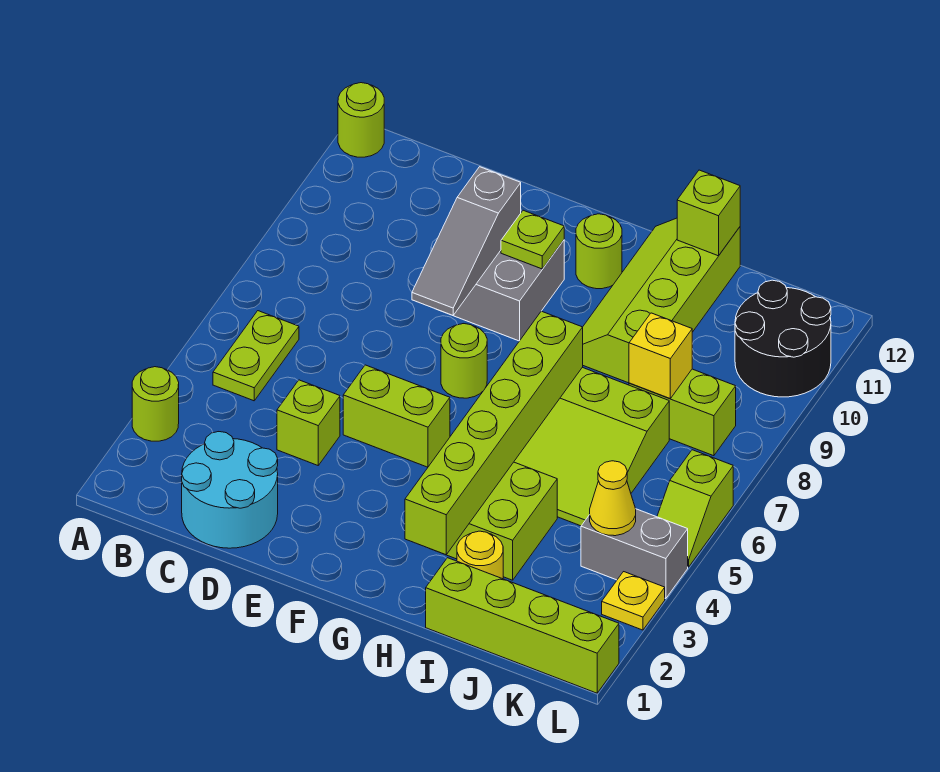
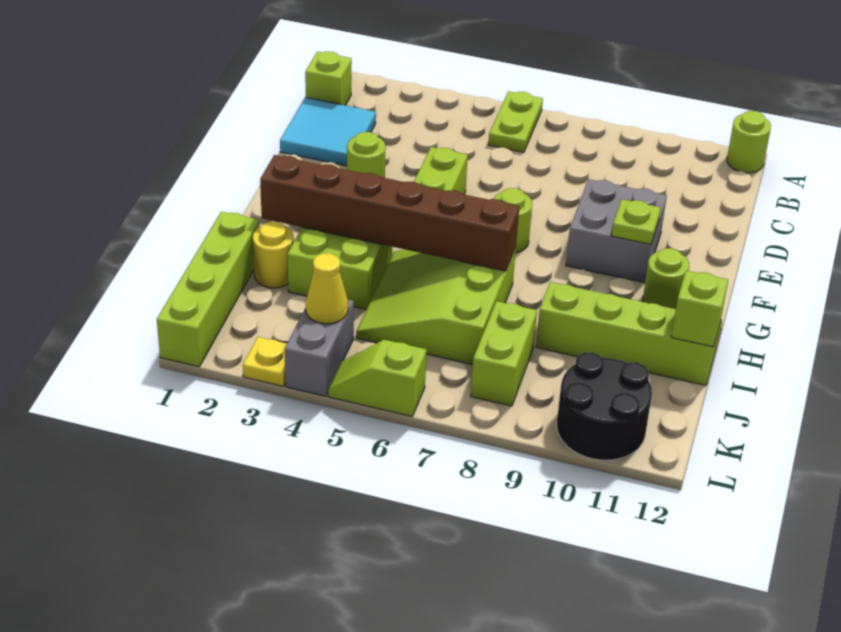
lime 1x1 round brick [132,367,179,441] -> lime 1x1 round brick moved to [347,132,386,178]
lime 1x2 plate [213,311,299,401] -> lime 1x2 plate turned to [488,91,543,152]
cyan 2x2 round brick [182,432,278,548] -> cyan 2x2 tile [280,97,376,166]
lime 1x1 brick [277,380,340,465] -> lime 1x1 brick moved to [305,51,352,105]
grey 1x3 slope [412,167,521,315] -> none
lime 1x6 brick [405,311,583,555] -> brown 1x6 brick [260,155,519,271]
yellow 1x1 brick [629,313,692,399] -> none

